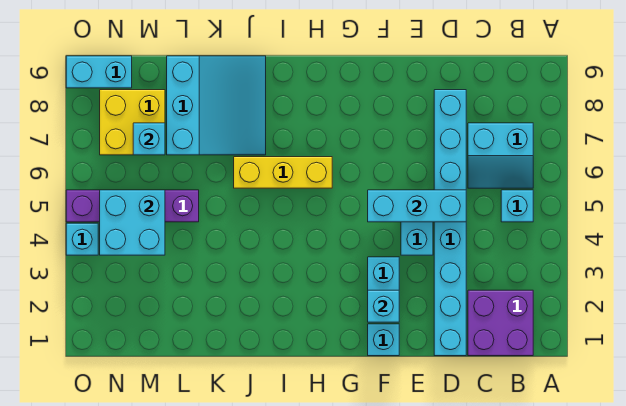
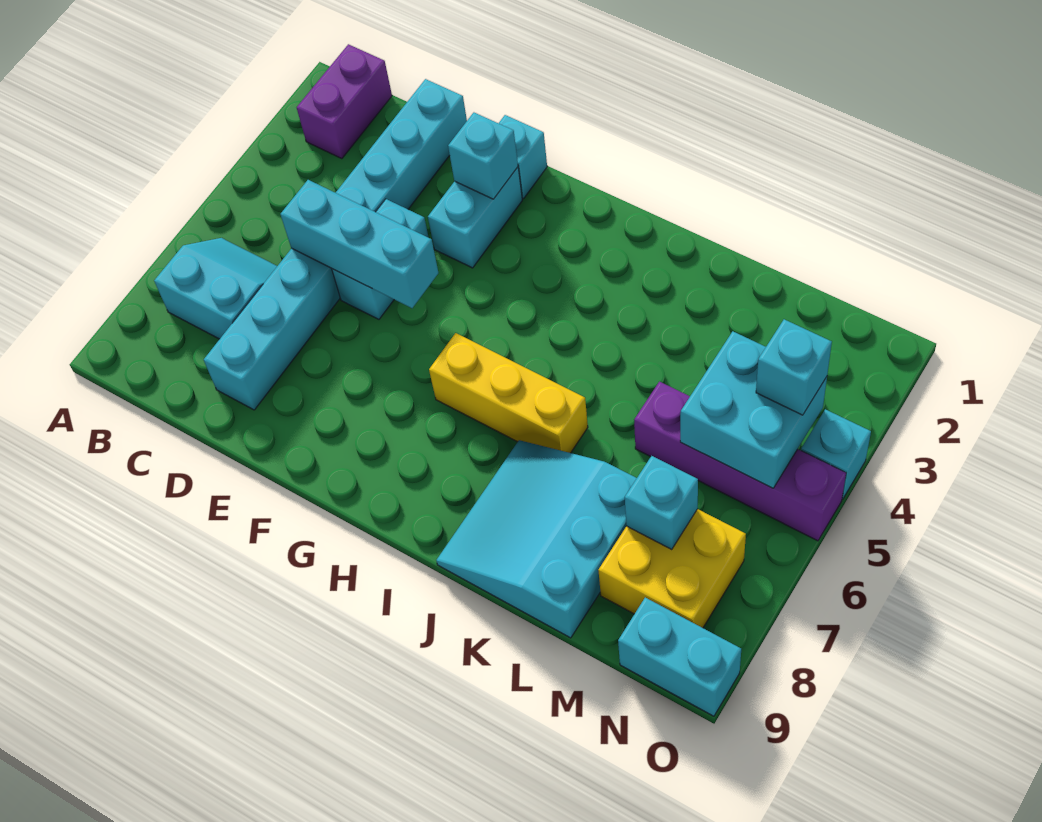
purple 2x2 brick [468,290,533,356] -> purple 1x2 brick [297,44,392,159]
cyan 1x1 brick [501,190,533,222] -> cyan 1x1 brick moved to [756,319,832,415]

